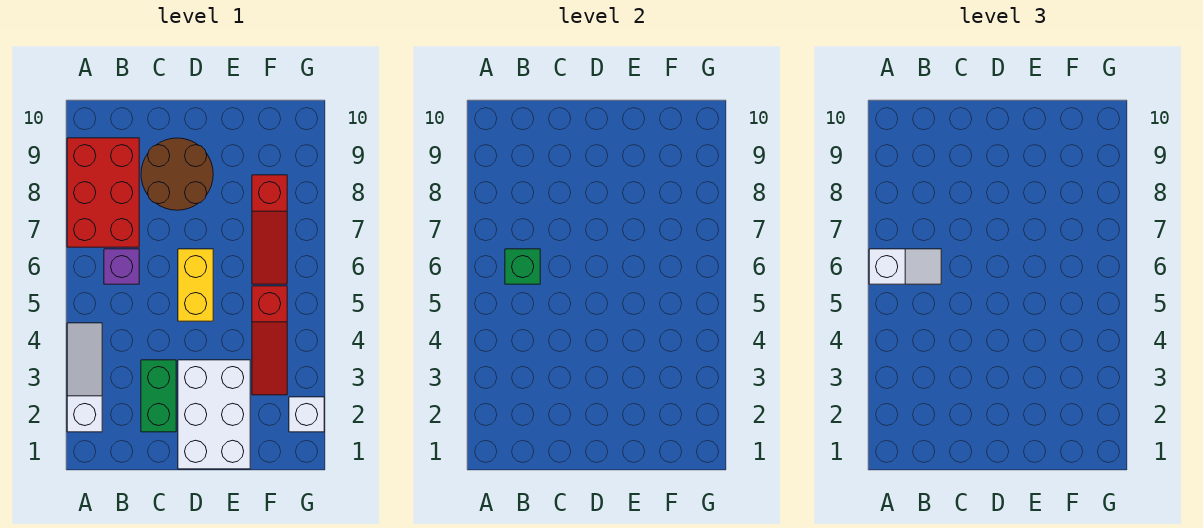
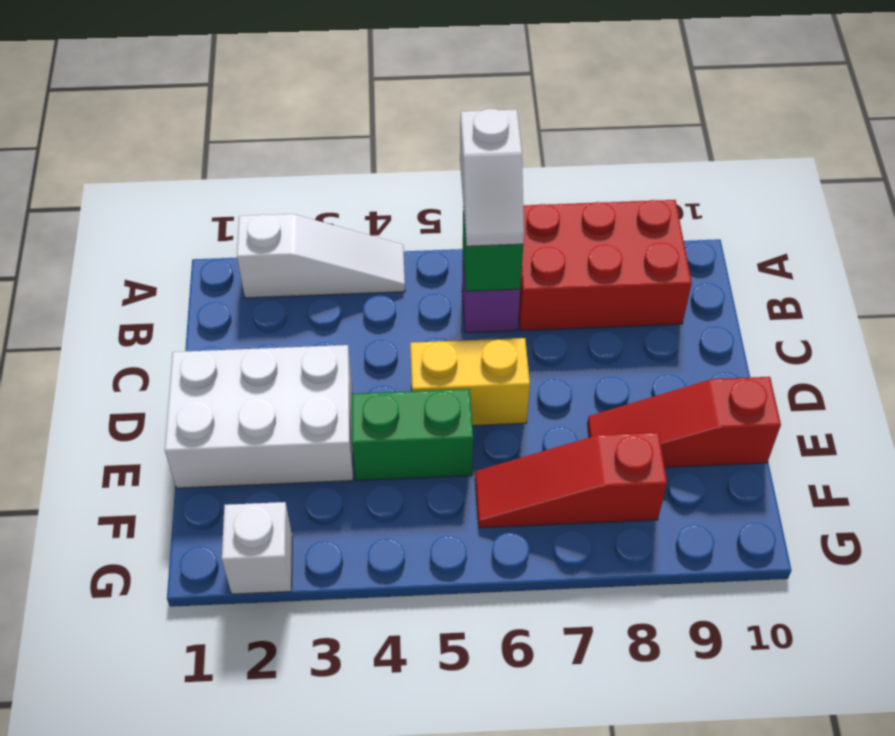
green 1x2 brick [141,360,176,432] -> green 1x2 brick moved to [352,389,473,480]
brown 2x2 round brick [141,138,213,210] -> none
red 1x3 slope [252,286,287,395] -> red 1x3 slope moved to [587,377,781,467]

